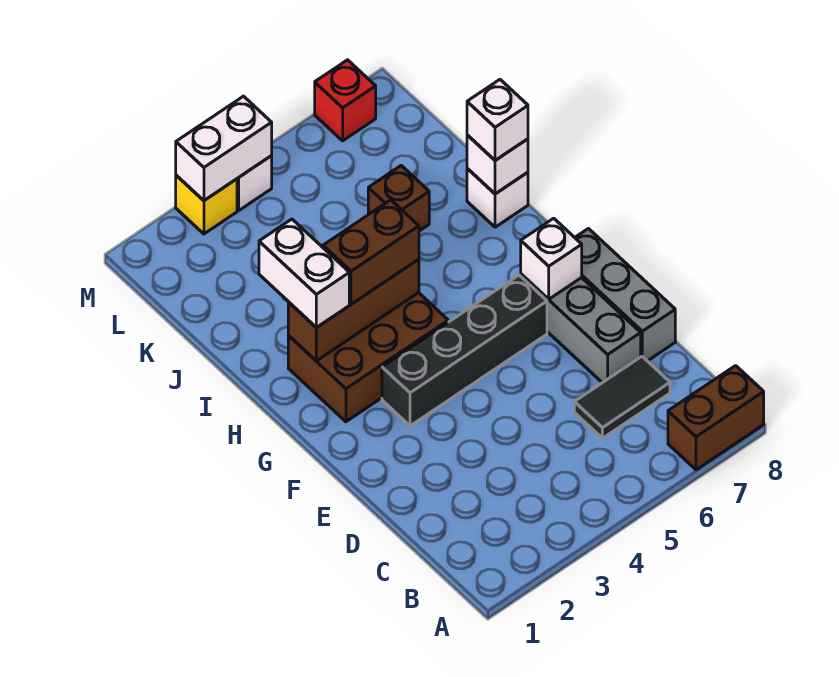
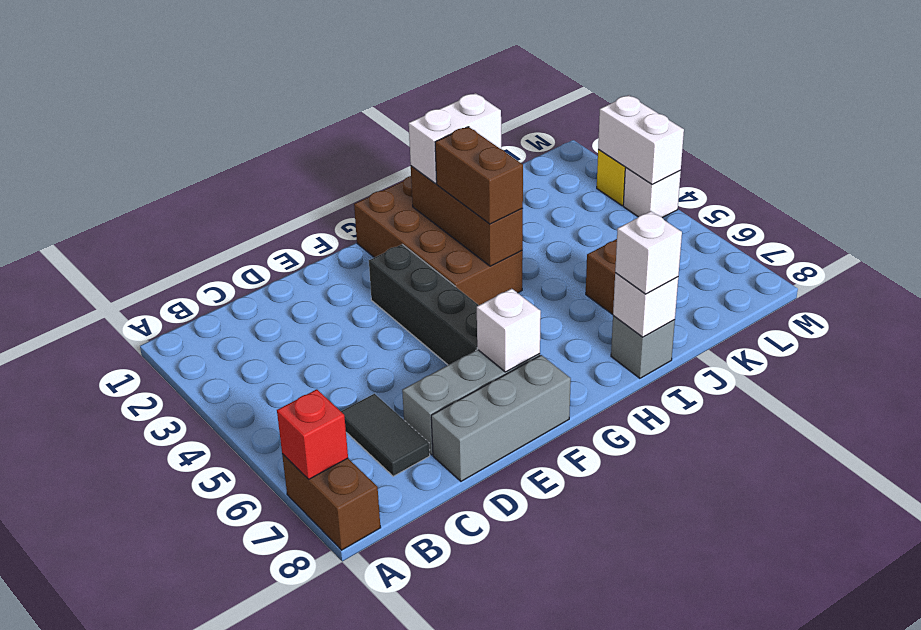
brown 2x3 brick [288,293,448,422] -> brown 2x4 brick [354,176,523,305]
white 1x1 brick [467,169,528,227] -> grey 1x1 brick [611,316,675,378]
red 1x1 brick [315,60,376,141] -> red 1x1 brick moved to [277,389,348,479]

